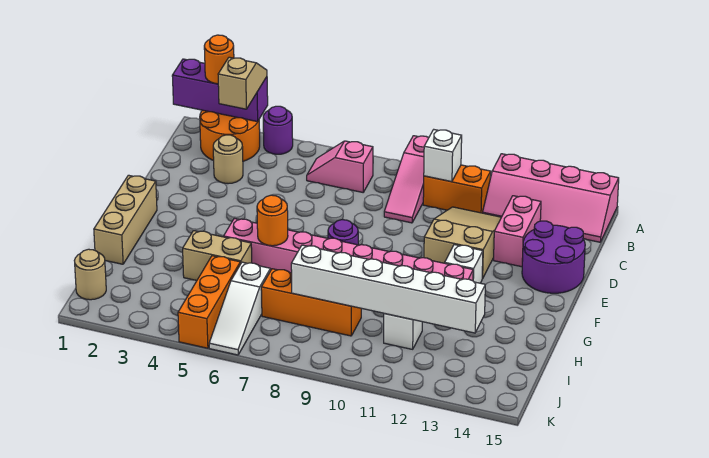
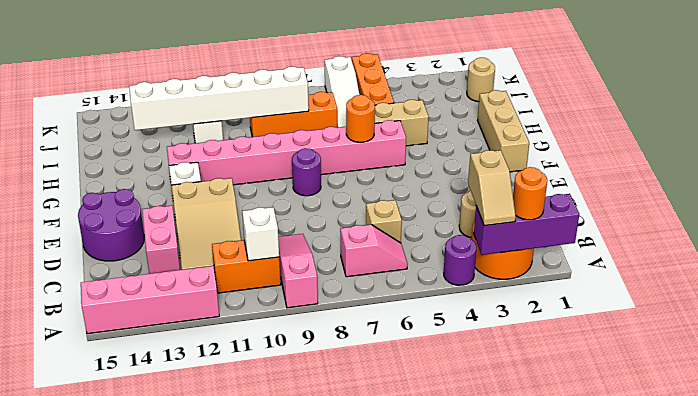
none -> tan 1x1 brick [366,200,402,243]
white 1x3 slope [209,262,270,355] -> white 1x3 slope turned to [325,56,359,127]

